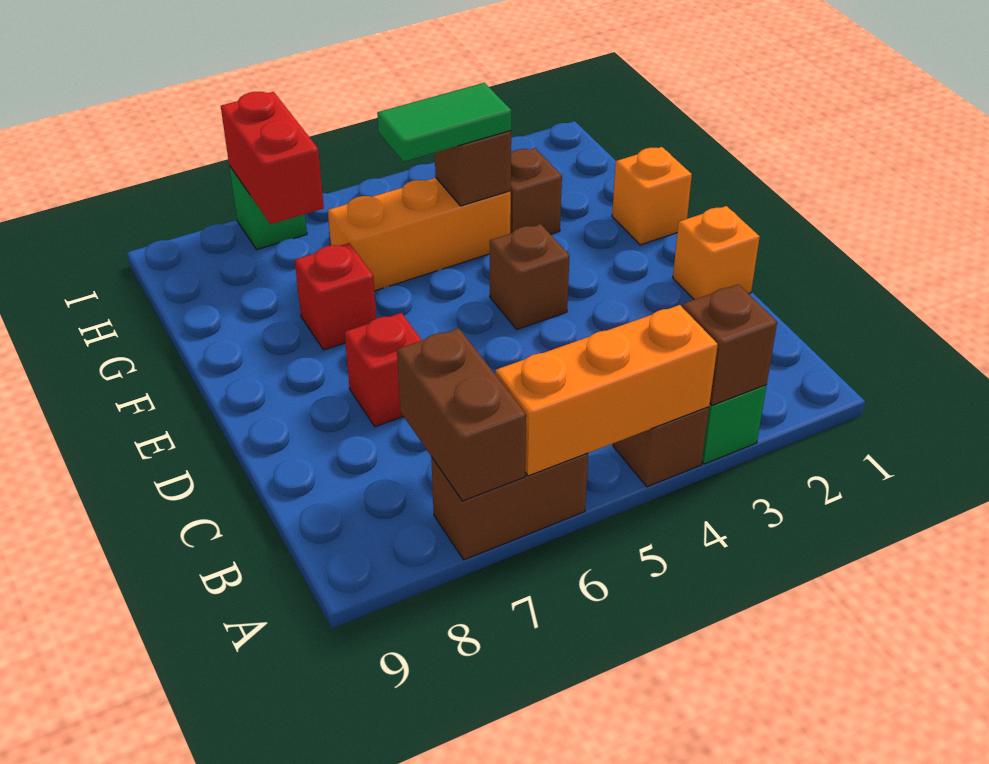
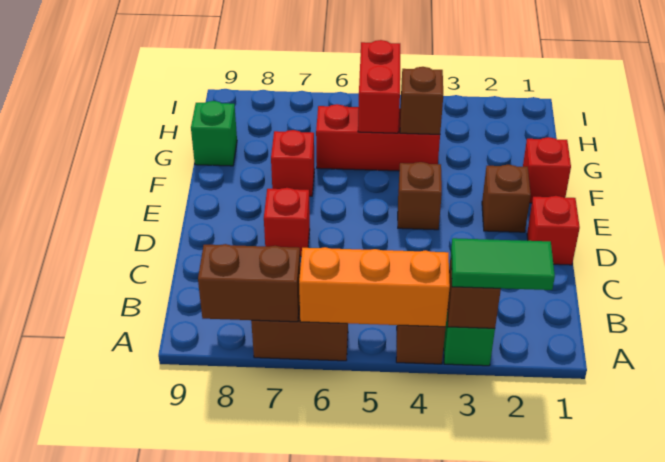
brown 1x2 brick [397,328,526,501] -> brown 1x2 brick turned to [198,244,300,322]
orange 1x1 brick [673,206,760,300] -> red 1x1 brick [527,196,580,265]
orange 1x1 brick [612,147,692,245] -> red 1x1 brick [523,137,571,203]
brown 1x1 brick [510,148,562,234] -> brown 1x1 brick moved to [482,165,531,232]
orange 1x3 brick [328,178,511,291] -> red 1x3 brick [316,104,440,171]
green 1x2 tile [377,83,511,162] -> green 1x2 tile moved to [451,238,555,290]
red 1x2 brick [221,92,324,224] -> red 1x2 brick moved to [358,40,400,133]
green 1x1 brick [229,166,307,250] -> green 1x1 brick moved to [191,101,237,166]

